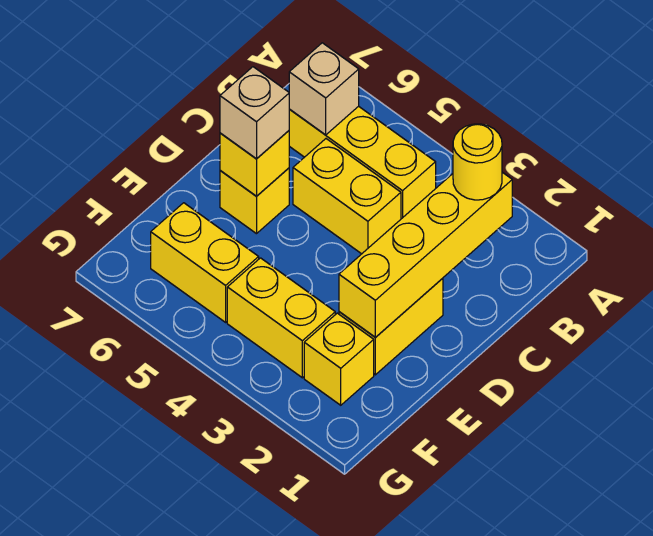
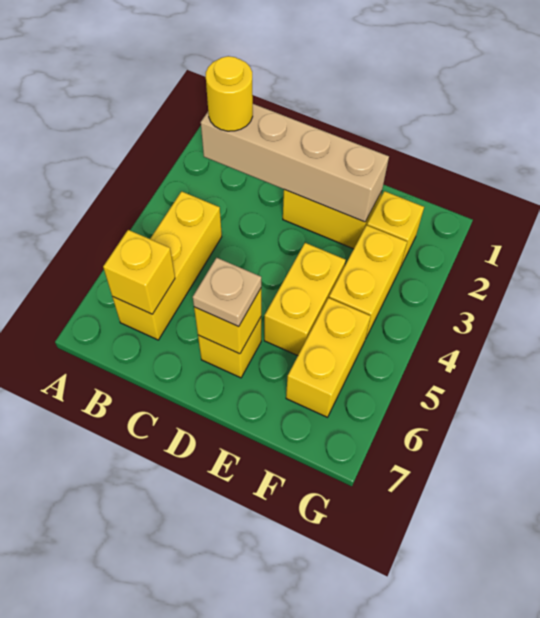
yellow 1x4 brick [339,172,512,337] -> tan 1x4 brick [201,104,389,222]
tan 1x1 brick [289,43,359,135] -> yellow 1x1 brick [103,230,175,314]
yellow 1x2 brick [293,139,401,254] -> yellow 1x2 brick moved to [264,243,346,356]
tan 1x1 brick [220,67,289,159] -> tan 1x1 plate [193,258,261,327]

